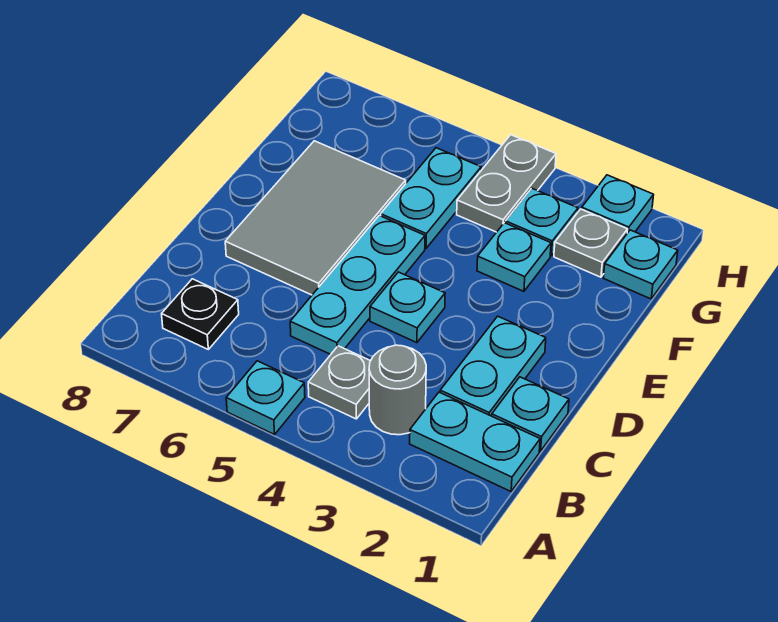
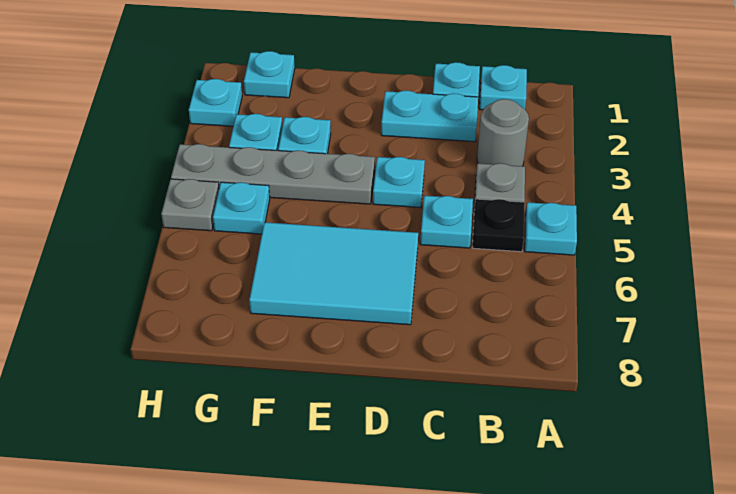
cyan 1x2 plate [410,392,540,491] -> cyan 1x1 plate [480,65,527,110]
black 1x1 plate [162,279,239,349] -> black 1x1 plate moved to [472,199,525,252]
cyan 1x3 plate [290,215,425,354] -> cyan 1x1 plate [420,196,473,248]
grey 2x3 tile [225,141,406,295] -> cyan 2x3 tile [249,222,418,325]
cyan 1x2 plate [381,148,481,248] -> cyan 1x1 plate [213,182,270,234]
grey 1x1 plate [554,209,628,277] -> grey 1x1 plate moved to [161,179,219,231]
grey 1x2 plate [457,135,556,232] -> grey 1x4 plate [171,144,375,204]

